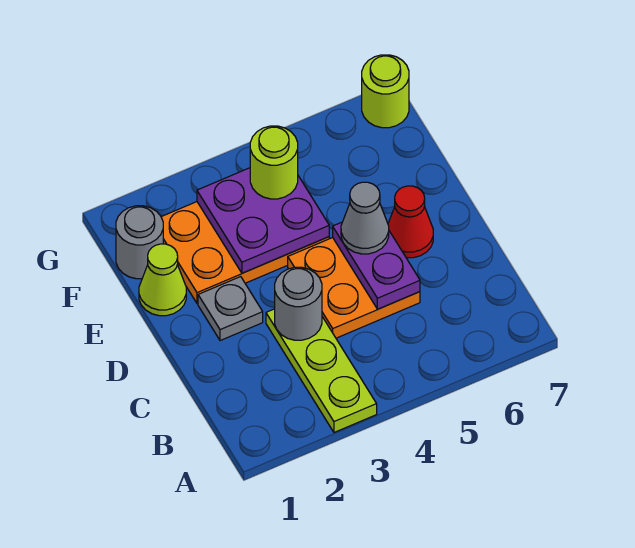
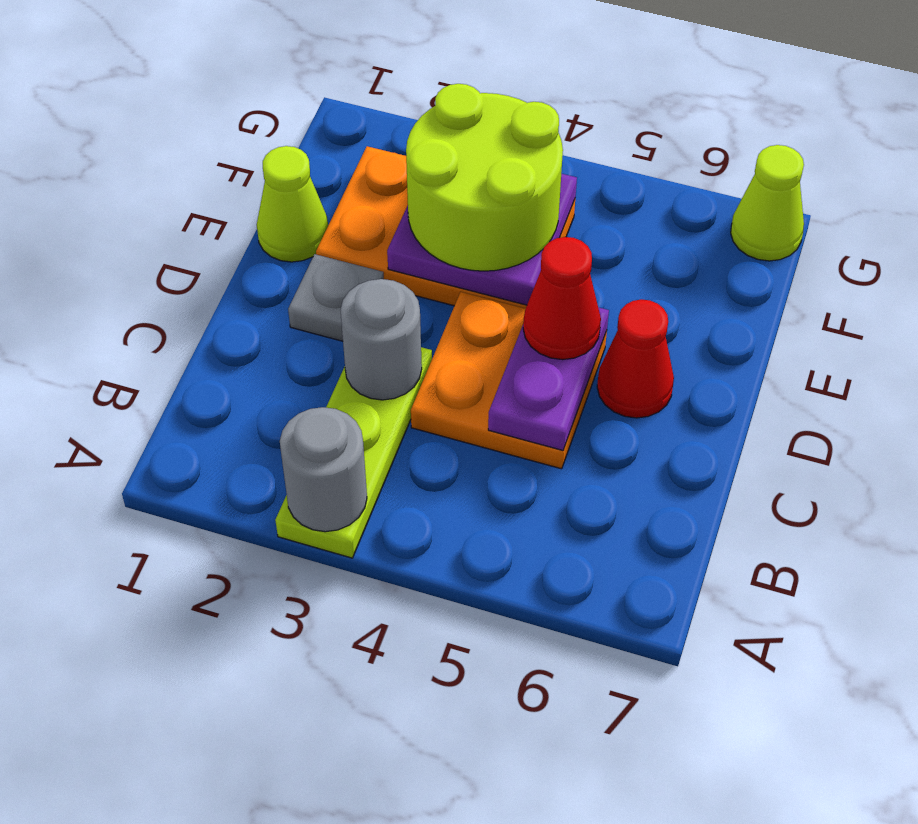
grey 1x1 cone [341,182,389,254] -> red 1x1 cone [523,237,601,360]
grey 1x1 round brick [116,206,163,279] -> grey 1x1 round brick moved to [280,407,367,532]
lime 1x1 round brick [250,126,298,199] -> lime 2x2 round brick [406,84,563,271]
lime 1x1 round brick [362,55,409,128] -> lime 1x1 cone [731,145,804,261]

